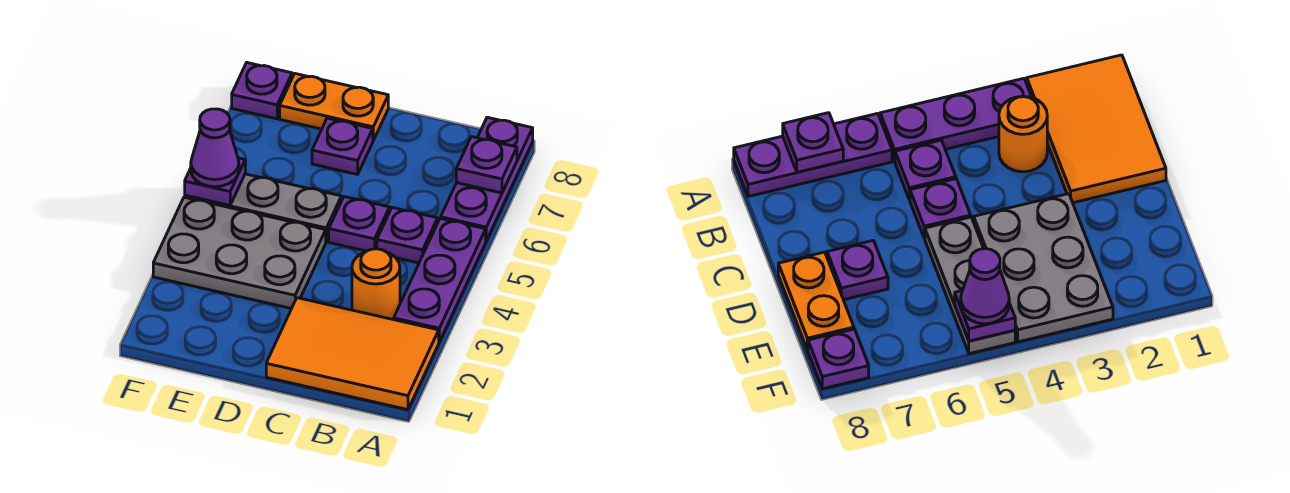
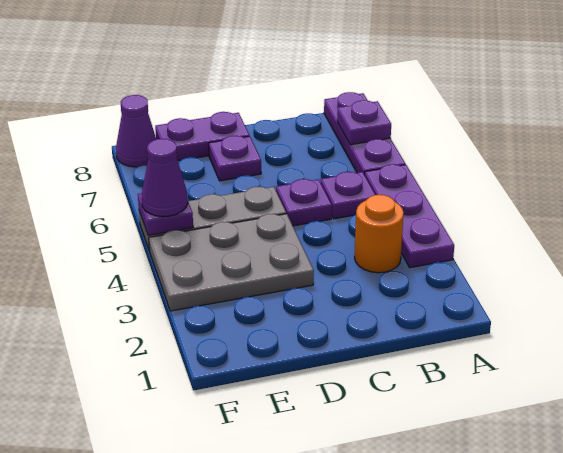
orange 2x3 tile [266,298,439,410] -> none
orange 1x2 plate [280,74,388,140] -> purple 1x2 plate [155,112,249,161]
purple 1x1 plate [232,63,292,119] -> purple 1x1 cone [116,95,156,167]

